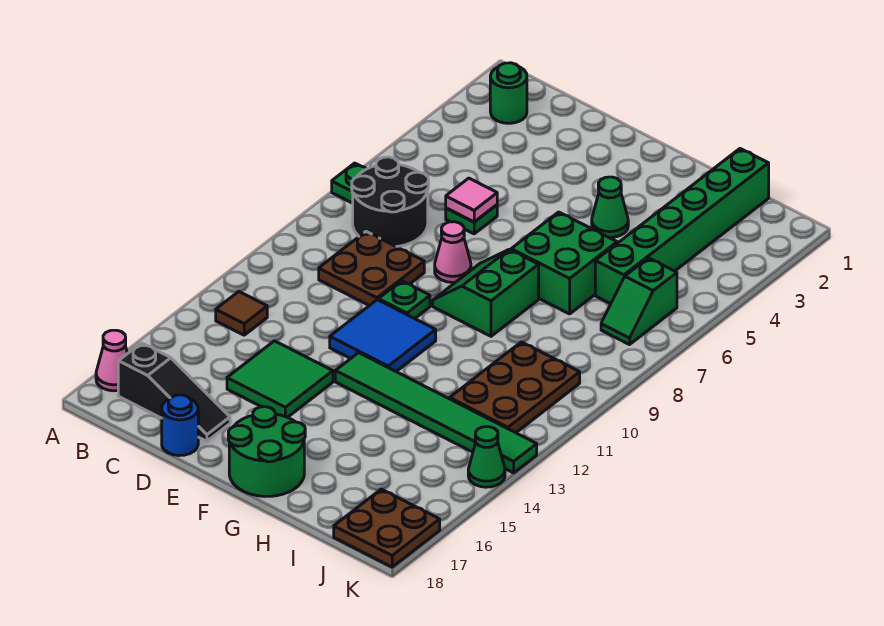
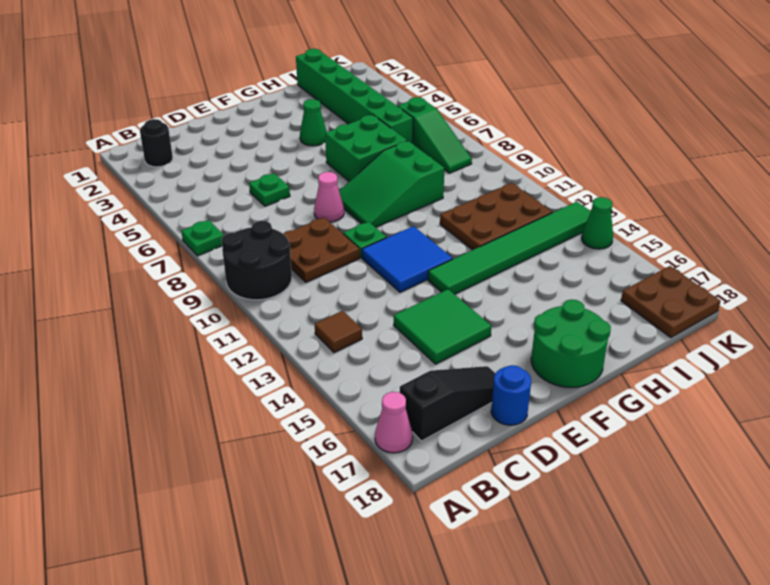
green 1x1 round brick [490,63,527,123] -> black 1x1 round brick [140,119,173,167]
black 2x2 round brick [352,157,429,247] -> black 2x2 round brick moved to [222,221,292,300]
pink 1x1 tile [446,178,497,222] -> none
green 2x2 slope [433,249,539,336] -> green 2x3 slope [339,141,444,227]
brown 2x3 plate [450,342,580,433] -> brown 2x3 plate turned to [440,183,552,250]
green 1x2 slope [601,258,677,345] -> green 1x3 slope [398,97,472,173]

